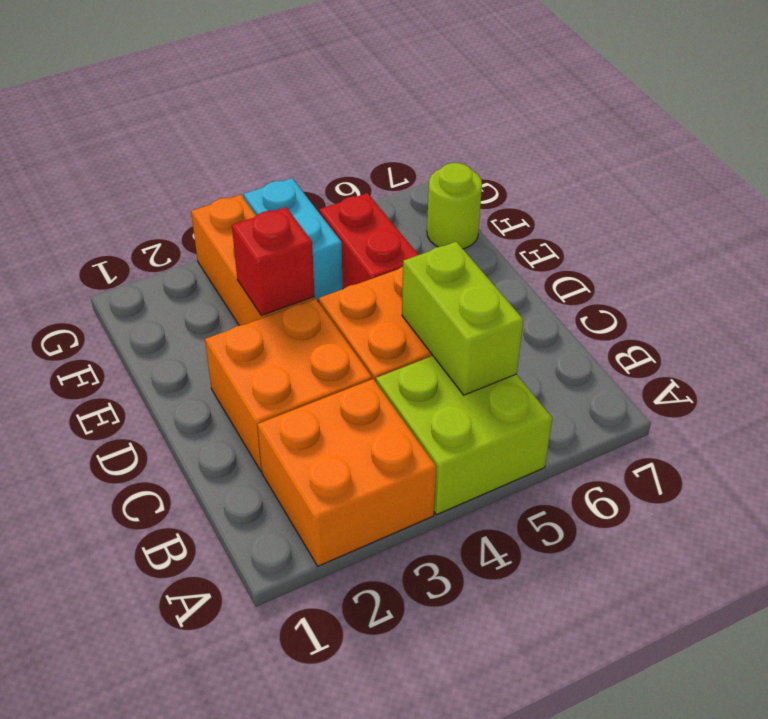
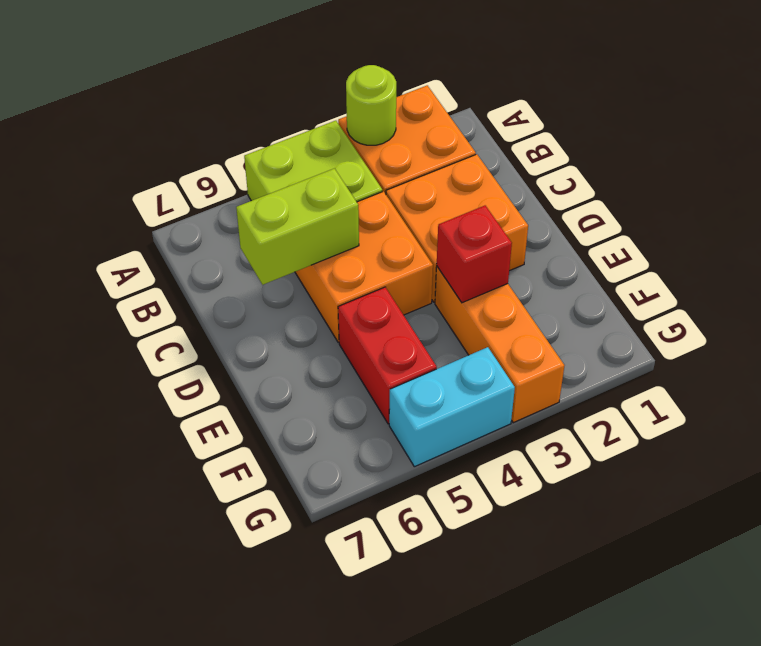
lime 1x2 brick [402,242,523,395] -> lime 1x2 brick turned to [236,168,359,285]
cyan 1x2 brick [244,178,343,301] -> cyan 1x2 brick turned to [389,347,515,467]
lime 1x1 round brick [427,163,482,249] -> lime 1x1 round brick moved to [346,65,396,145]

